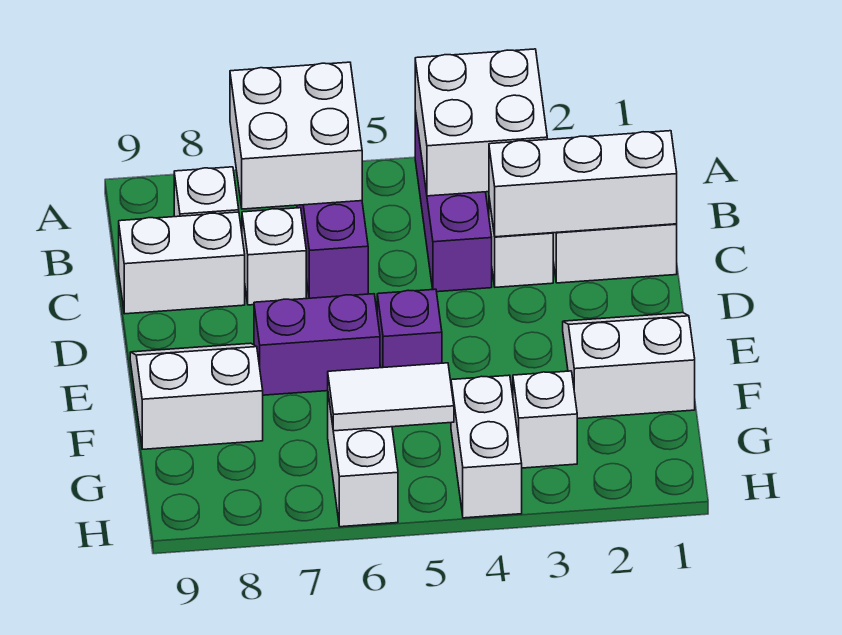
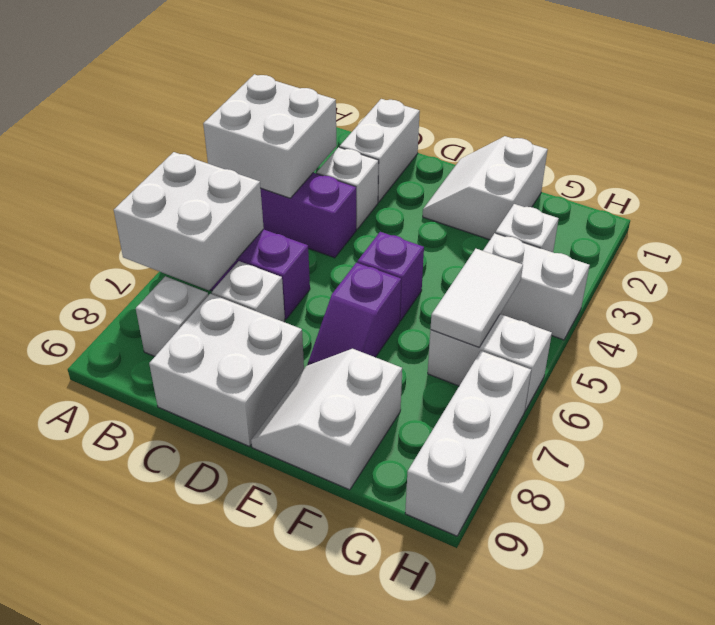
white 1x3 brick [489,131,677,237] -> white 1x3 brick moved to [405,351,531,536]
white 1x2 brick [119,212,245,314] -> white 2x2 brick [149,294,304,446]
purple 1x2 brick [254,294,380,395] -> purple 1x2 slope [307,263,401,365]

